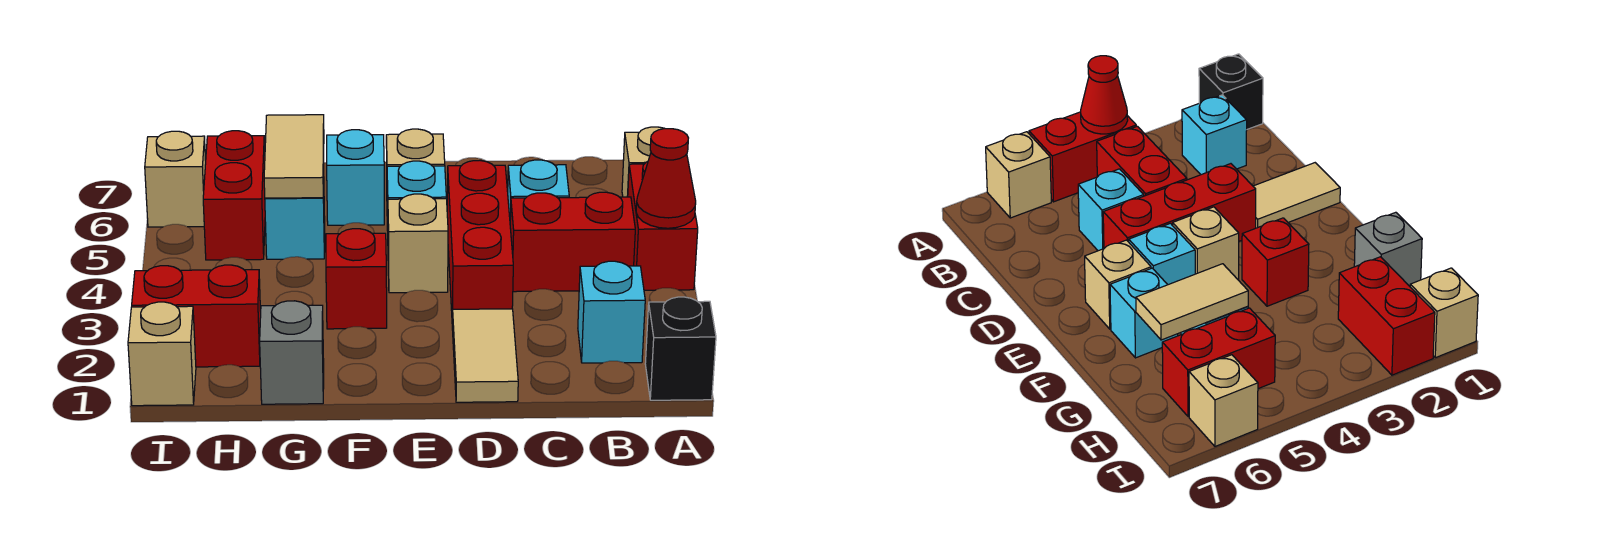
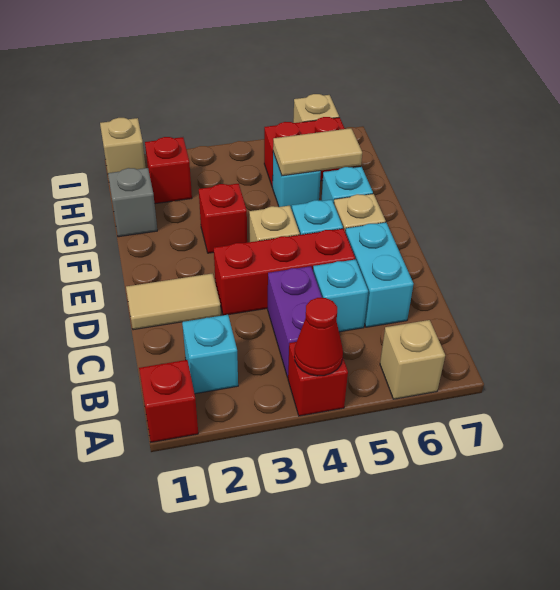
black 1x1 brick [645,297,716,400] -> red 1x1 brick [139,360,198,442]
red 1x2 brick [628,162,698,290] -> red 1x1 brick [288,342,348,416]
red 1x2 brick [510,192,635,292] -> purple 1x2 brick [268,266,322,377]
none -> cyan 1x2 brick [345,222,413,327]
red 1x2 brick [132,265,261,367] -> red 1x1 brick [145,137,192,204]

